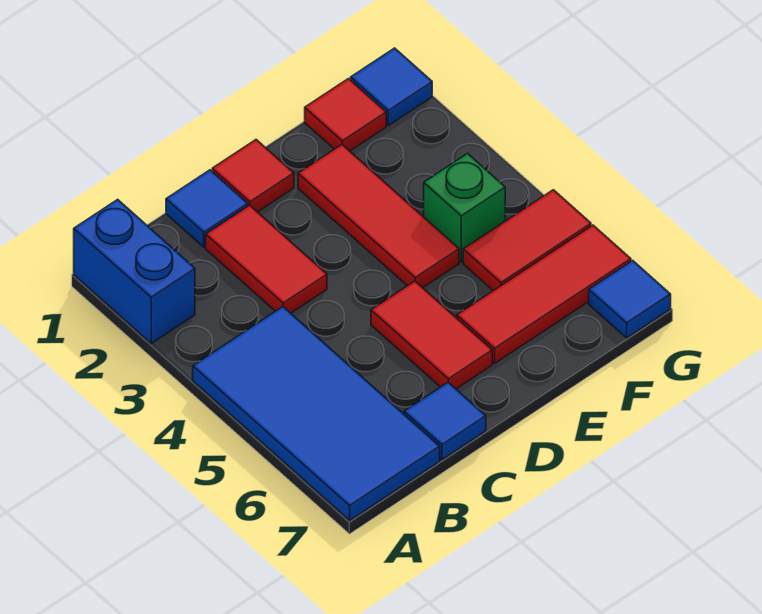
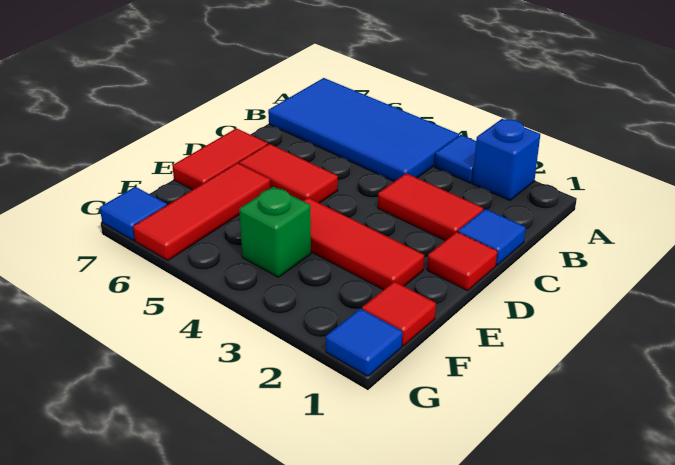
blue 1x2 brick [74,199,195,343] -> blue 1x1 brick [473,119,540,200]
blue 1x1 tile [404,382,486,460] -> blue 1x1 tile moved to [435,135,476,183]
red 1x2 tile [463,190,591,291] -> red 1x2 tile moved to [172,128,268,190]

